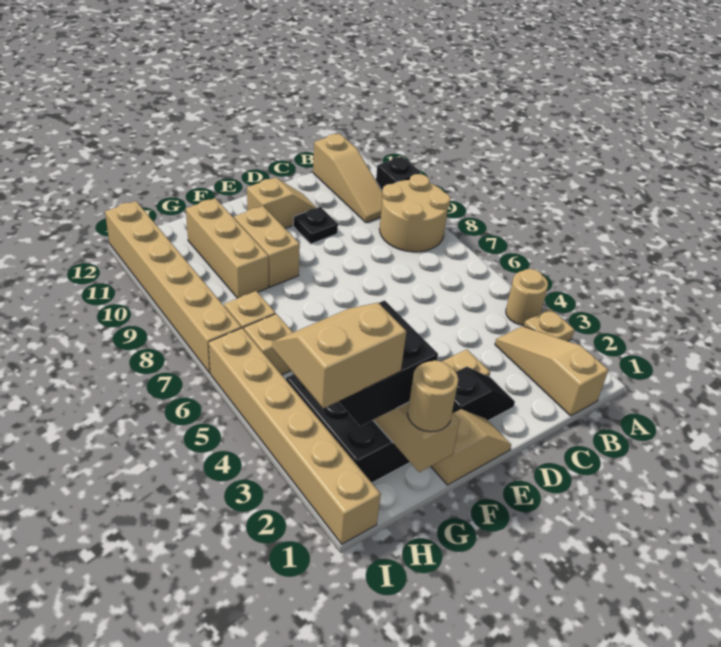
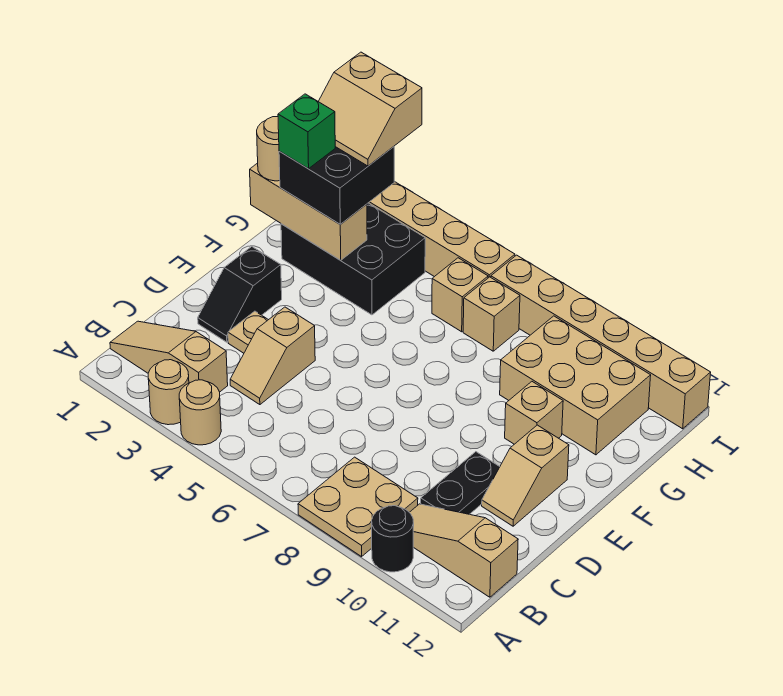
tan 1x1 plate [524,309,574,341] -> tan 1x1 round brick [148,360,189,425]
tan 2x2 round brick [380,174,450,252] -> tan 2x2 plate [298,457,418,557]
black 1x1 brick [376,156,421,191] -> black 1x1 round brick [372,506,414,572]
tan 1x3 slope [495,326,608,416] -> tan 1x3 slope turned to [110,321,228,392]
black 1x1 plate [293,207,338,244] -> black 1x2 plate [421,452,500,514]
tan 1x2 slope [431,409,511,485] -> tan 1x2 slope moved to [230,307,315,405]
tan 1x2 brick [234,206,300,287] -> tan 1x1 brick [505,382,563,444]
none -> green 1x1 brick [278,94,335,169]
tan 1x3 brick [186,198,268,298] -> tan 2x3 brick [500,316,651,455]
tan 2x2 slope [272,303,406,408] -> tan 2x2 slope turned to [318,52,422,166]

